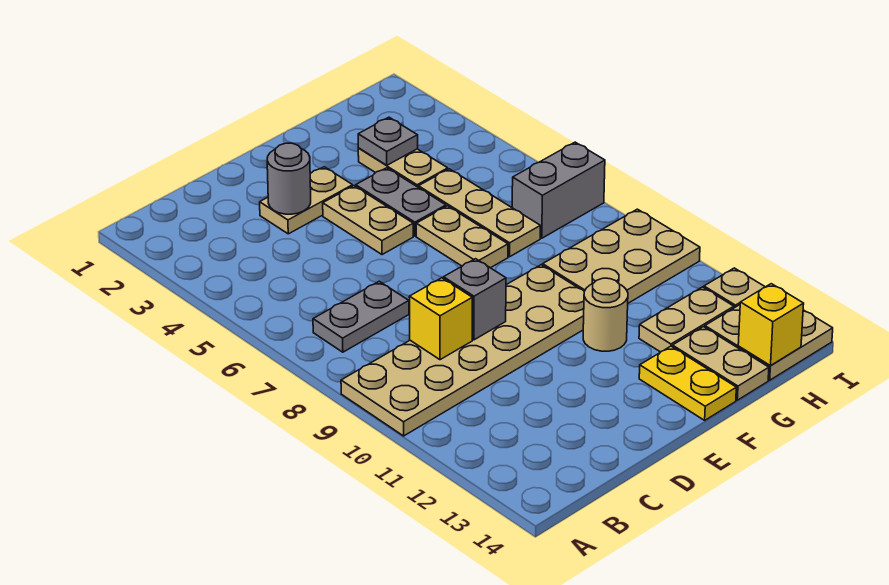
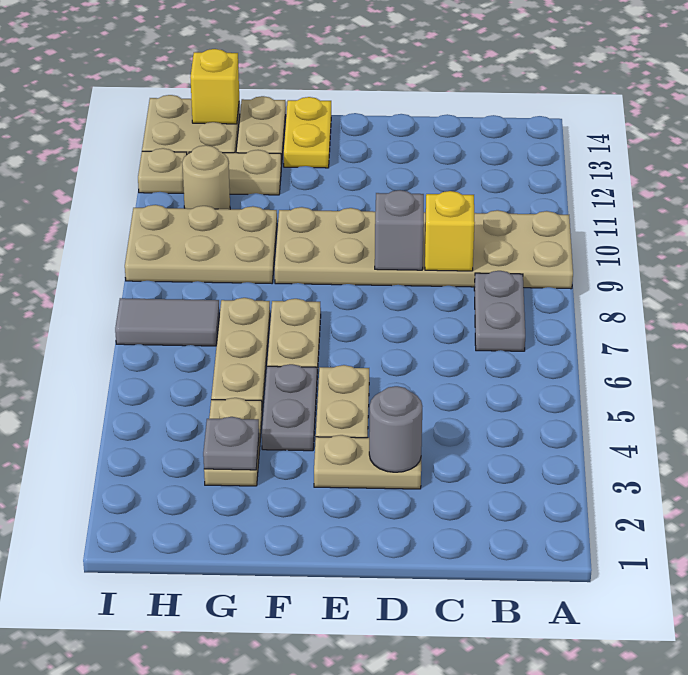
grey 1x2 plate [313,281,409,352] -> grey 1x2 plate turned to [474,271,525,351]
tan 1x1 round brick [583,278,628,351] -> tan 1x1 round brick moved to [182,145,230,209]
grey 1x2 brick [512,142,605,238] -> grey 1x2 tile [115,298,219,346]

